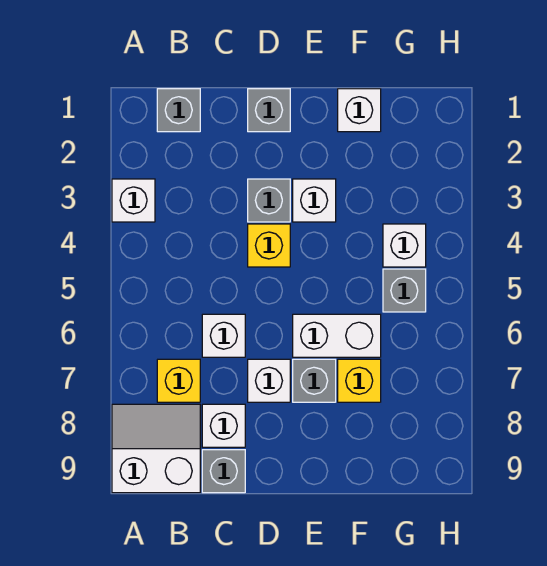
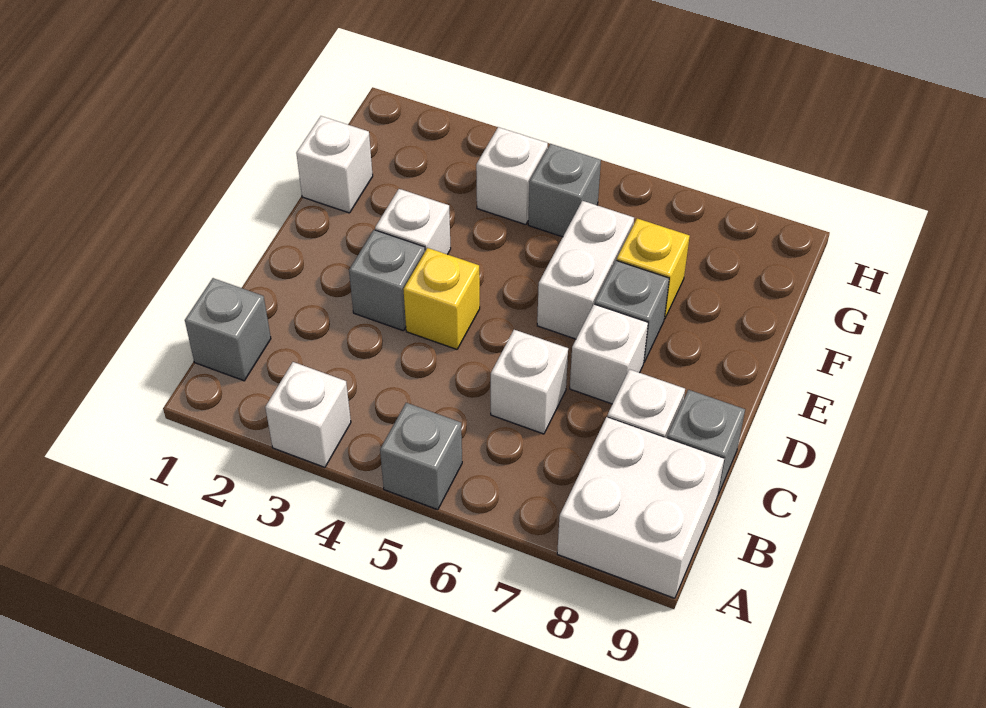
white 2x2 slope [112,404,200,493] -> white 2x2 brick [557,417,724,598]
yellow 1x1 brick [157,359,200,402] -> none
grey 1x1 brick [248,89,290,132] -> grey 1x1 brick moved to [380,403,462,510]

